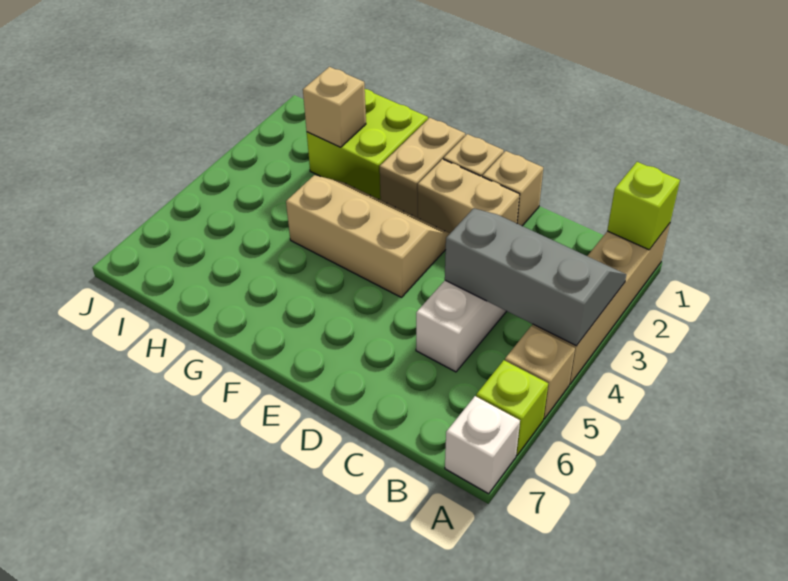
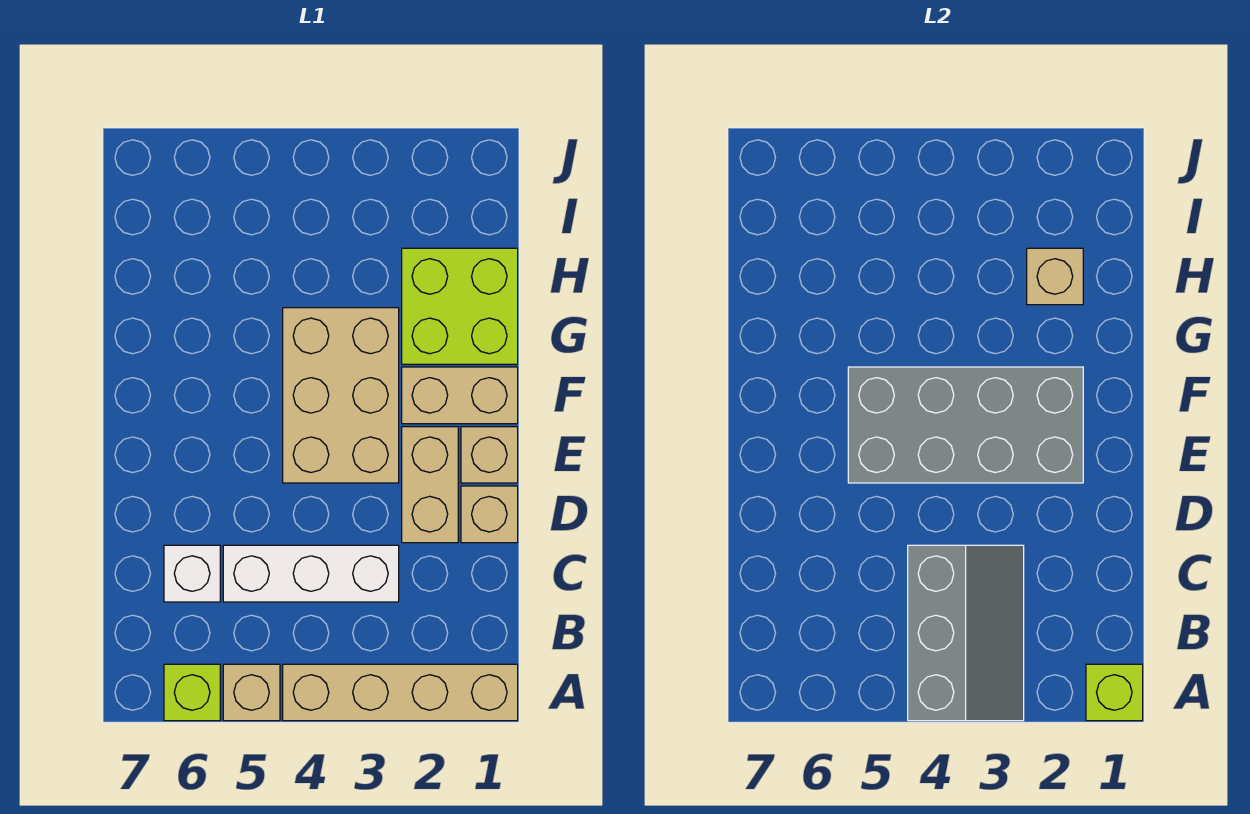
white 1x1 brick [445,396,520,494] -> white 1x1 brick moved to [164,545,220,602]
none -> grey 2x4 brick [848,367,1083,483]
tan 2x3 slope [286,175,450,297] -> tan 2x3 brick [283,308,399,483]

